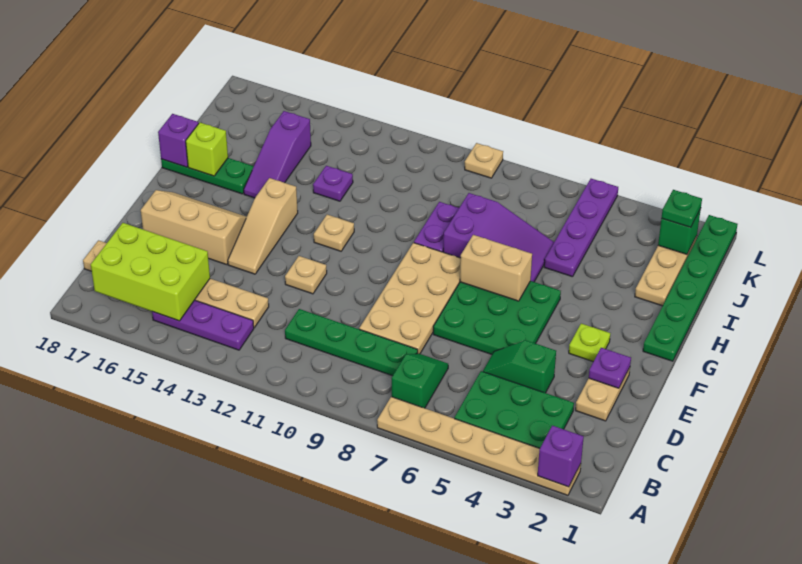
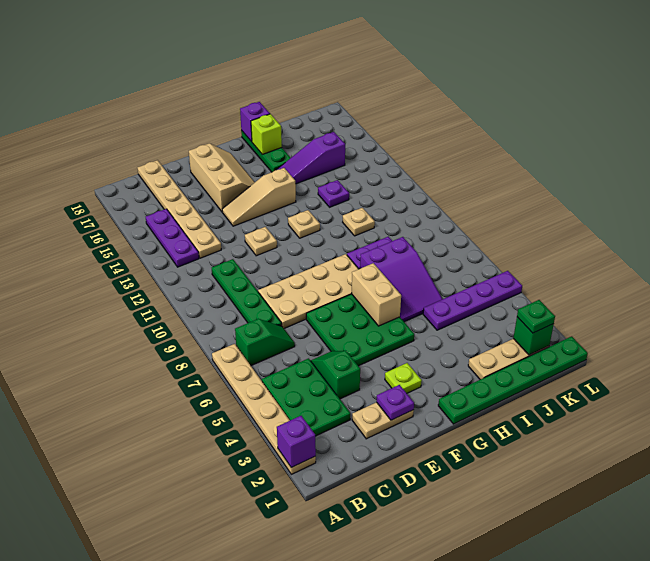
lime 2x3 brick [91,223,210,321] -> none
tan 1x1 plate [465,143,503,178] -> tan 1x1 plate moved to [343,208,375,236]

